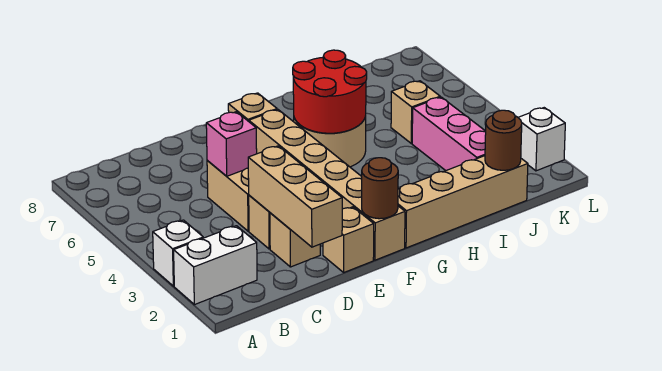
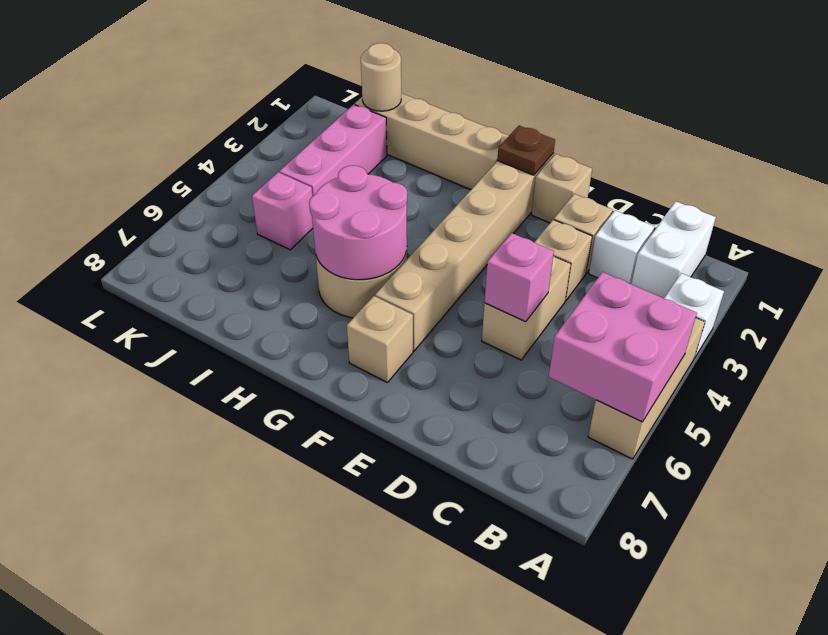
white 1x2 brick [174,226,257,305] -> white 1x2 brick turned to [631,201,716,298]
none -> pink 2x2 brick [549,272,697,422]
tan 1x3 brick [248,146,342,247] -> tan 1x3 brick moved to [588,318,705,459]
brown 1x1 round brick [362,158,398,219] -> brown 1x1 plate [497,126,555,175]
red 2x2 round brick [293,50,367,133] -> pink 2x2 round brick [309,165,407,280]
brown 1x1 round brick [485,110,522,170] -> tan 1x1 round brick [361,43,401,111]
tan 1x1 brick [391,81,440,143] -> pink 1x1 brick [252,172,313,250]
white 1x1 brick [518,108,565,171] -> white 1x1 brick moved to [589,211,654,284]

